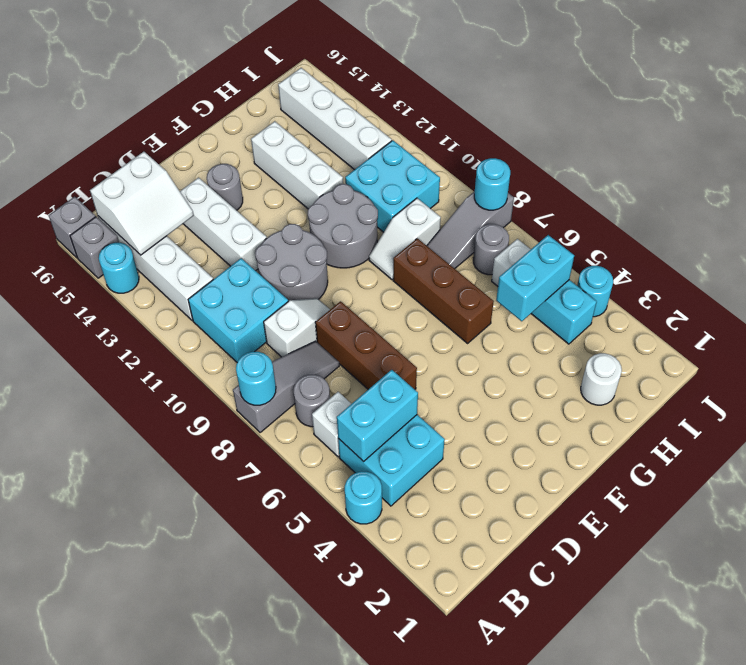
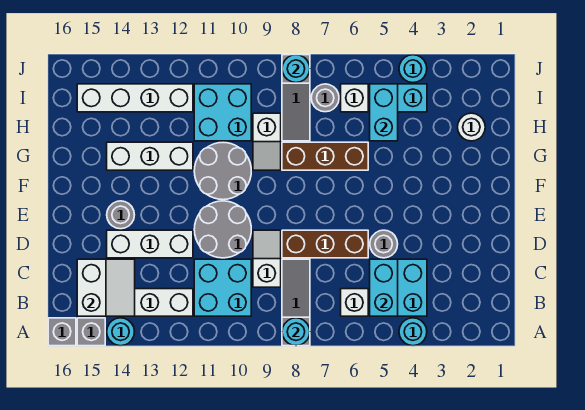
grey 1x1 round brick [294,375,330,427] -> grey 1x1 round brick moved to [370,230,398,258]

